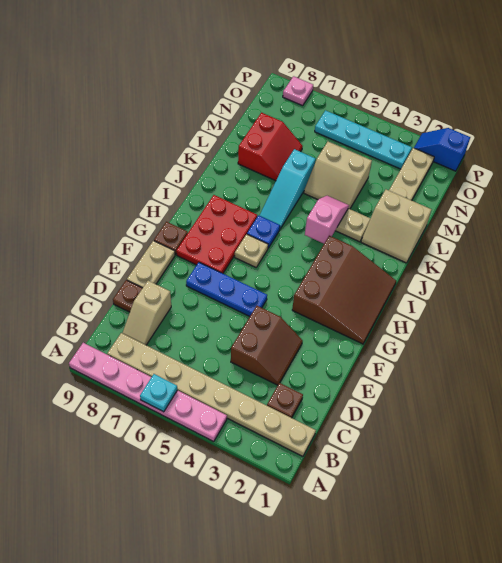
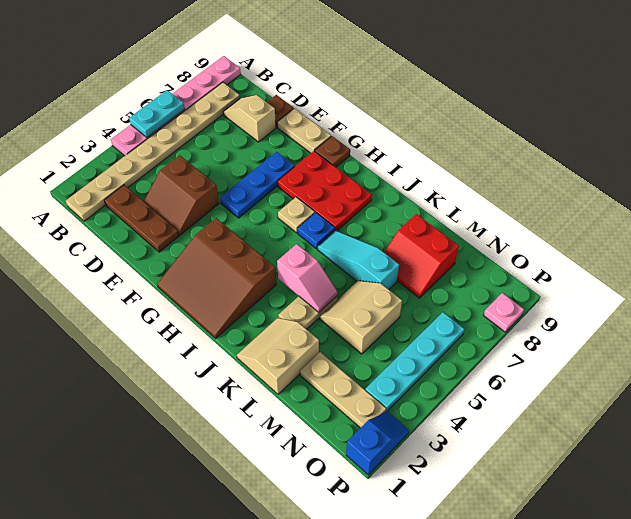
cyan 1x1 plate [140,374,177,412] -> cyan 1x2 plate [129,90,185,137]
brown 1x1 plate [267,383,303,418] -> brown 1x3 plate [104,185,179,252]

